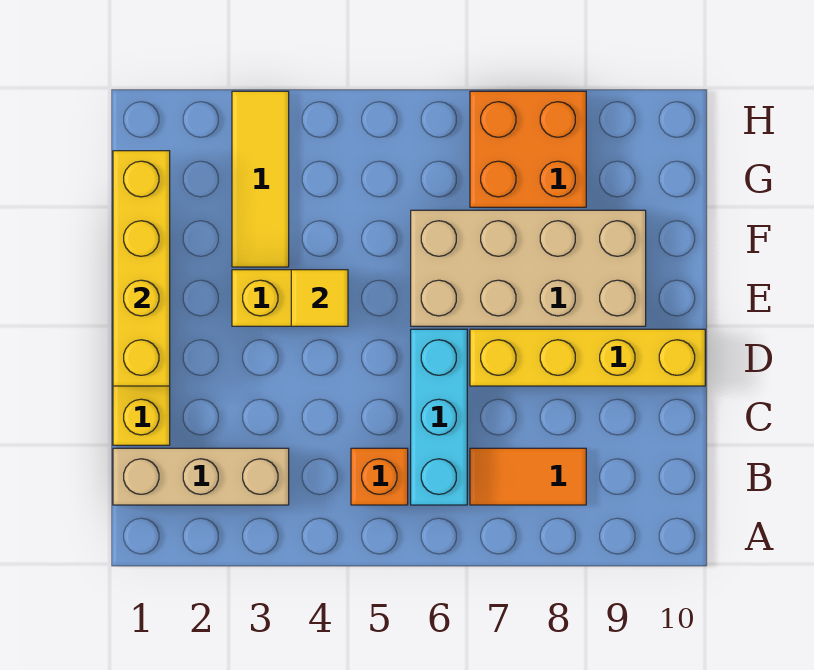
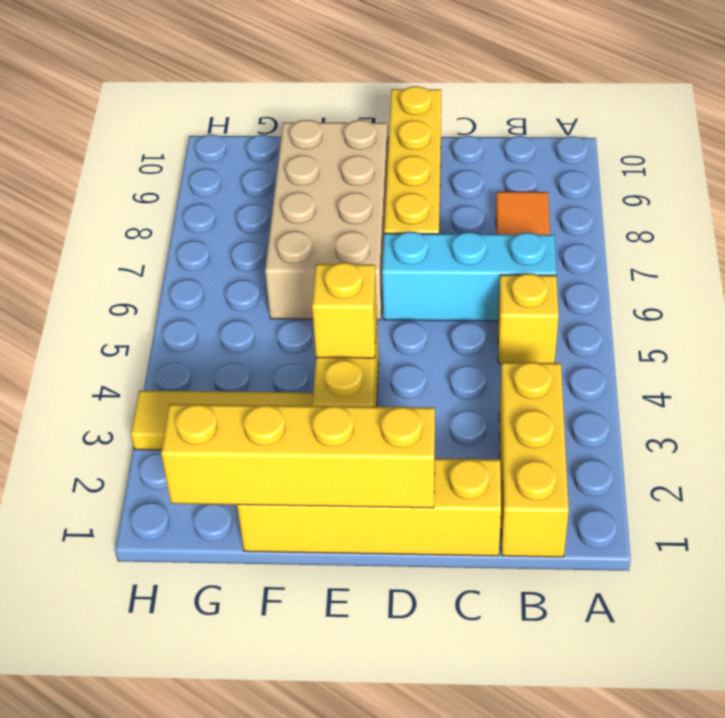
tan 1x3 brick [113,448,289,505] -> yellow 1x3 brick [499,362,569,557]
orange 1x1 brick [351,448,408,505] -> yellow 1x1 brick [498,274,559,364]
yellow 1x1 tile [291,270,348,326] -> yellow 1x1 brick [312,263,377,358]
orange 2x2 brick [470,91,586,207] -> none

